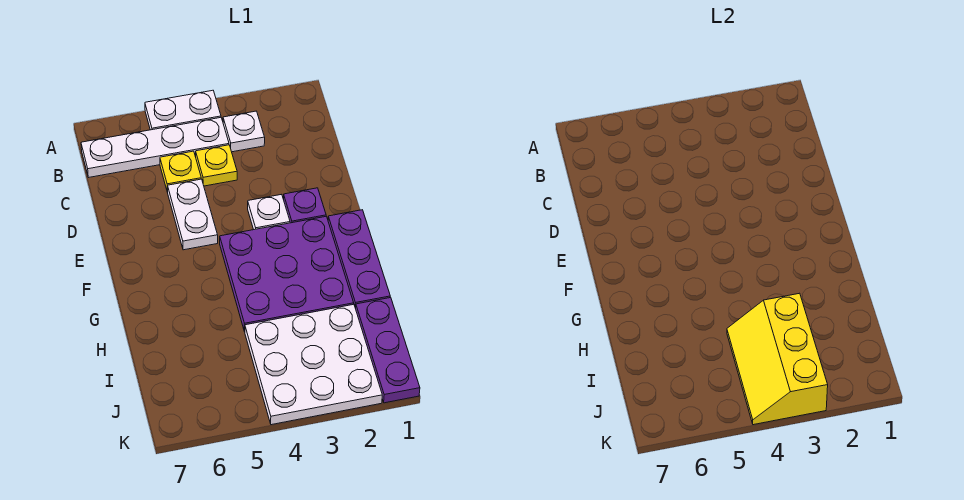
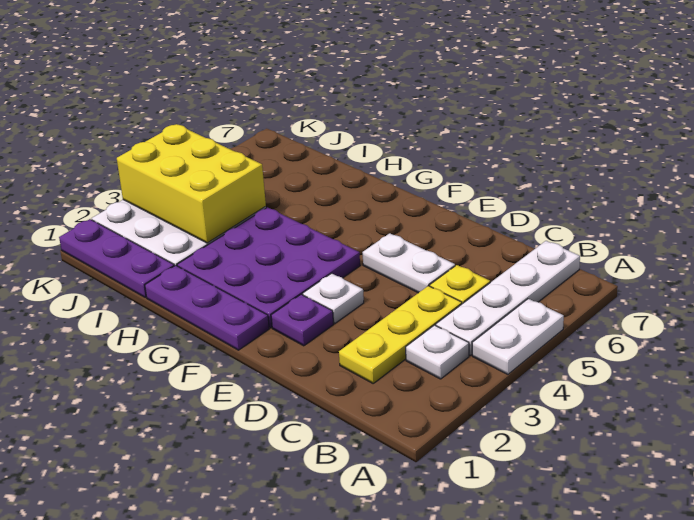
yellow 1x1 plate [196,145,237,186] -> yellow 1x3 plate [339,286,462,383]
yellow 2x3 slope [727,293,828,425] -> yellow 2x3 brick [117,124,266,243]

